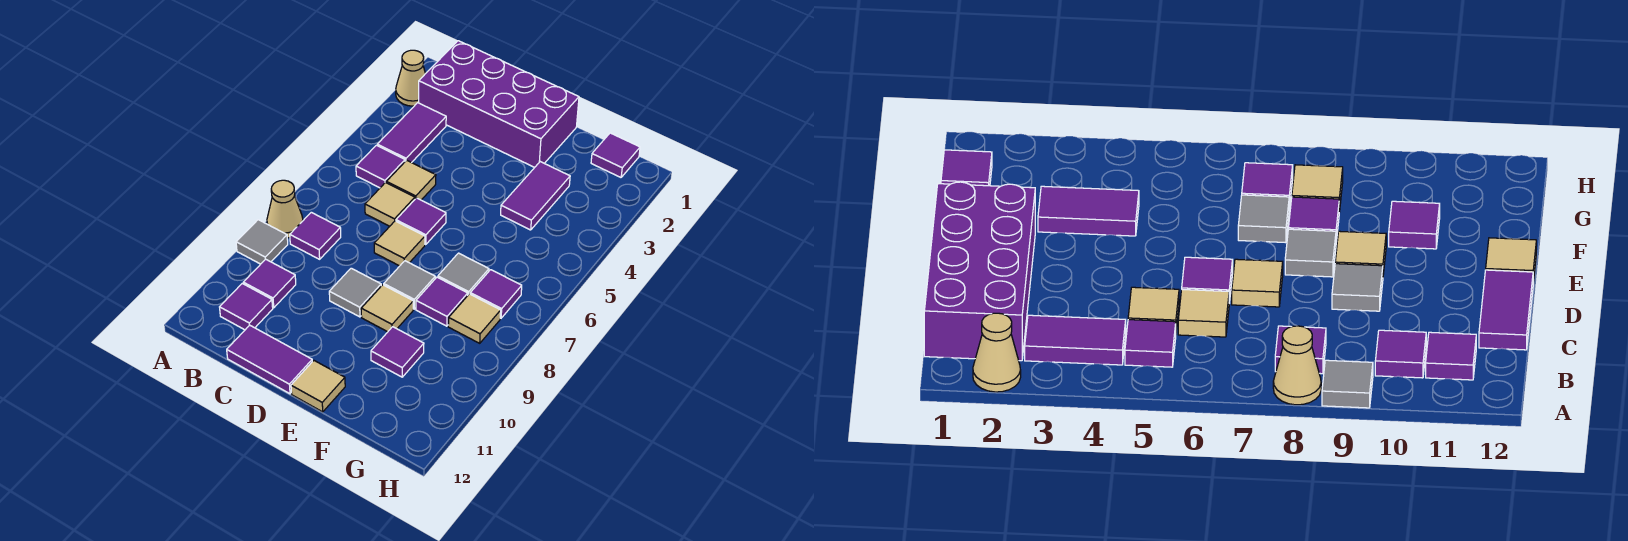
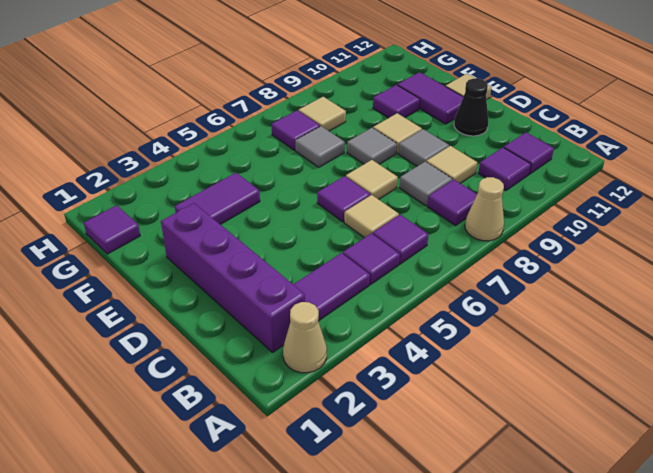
grey 1x1 tile [236,220,288,264] -> grey 1x1 tile moved to [399,161,452,206]
purple 2x4 brick [419,41,579,167] -> purple 1x4 brick [161,203,305,352]
tan 1x1 tile [387,160,436,200] -> tan 1x1 tile moved to [426,146,477,183]
purple 1x2 tile [227,325,312,394] -> purple 1x2 tile moved to [397,72,463,124]
none -> black 1x1 cone [454,79,488,136]
purple 1x1 tile [416,277,468,326] -> purple 1x1 tile moved to [373,215,429,264]

